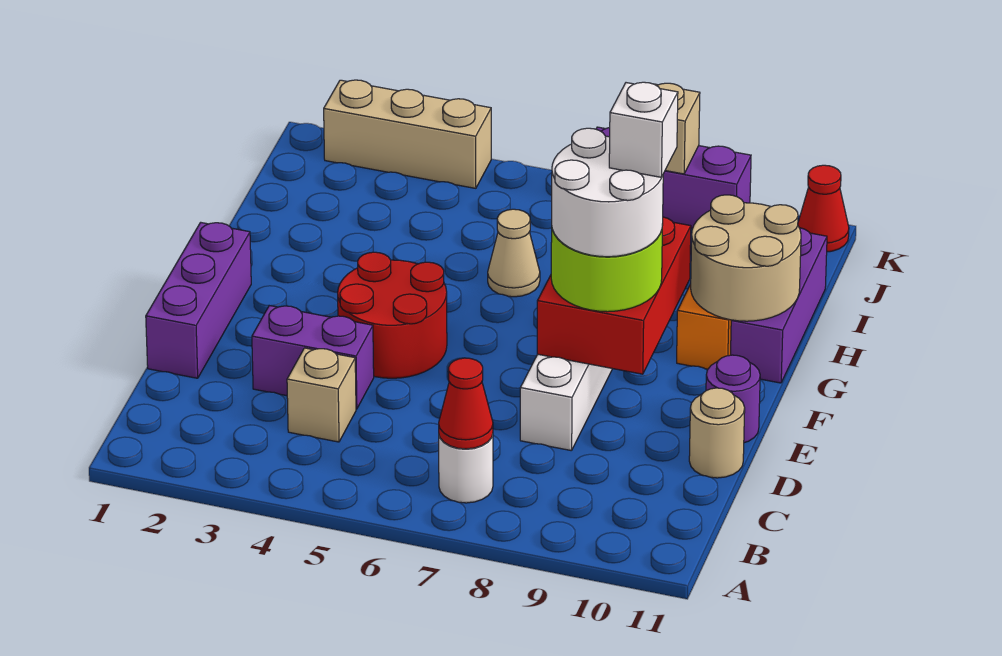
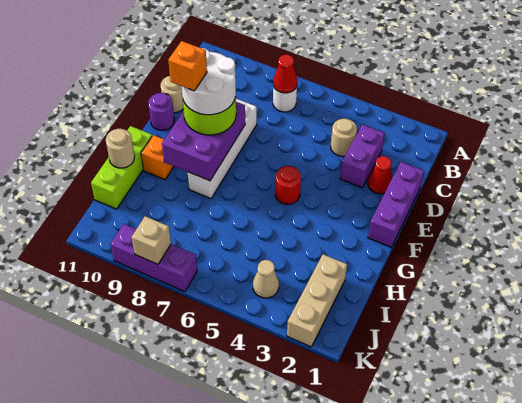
tan 1x1 brick [287,348,356,442] -> tan 1x1 round brick [331,119,357,156]
purple 1x2 brick [252,306,374,409] -> purple 1x2 brick turned to [340,124,385,188]
red 2x2 round brick [338,252,447,378] -> red 1x1 round brick [275,166,301,204]
red 2x3 brick [537,217,691,374] -> purple 2x3 brick [162,102,245,181]
white 1x1 brick [609,82,678,177] -> orange 1x1 brick [168,41,207,91]
tan 2x2 round brick [691,195,801,321] -> tan 1x1 round brick [106,129,134,168]
purple 1x3 brick [731,228,827,383] -> lime 1x3 brick [91,126,152,209]
tan 1x1 cone [488,209,540,297] -> tan 1x1 cone moved to [253,260,279,298]
tan 1x3 brick [324,80,491,188] -> tan 1x3 brick turned to [287,254,347,347]
red 1x1 cone [798,165,849,252] -> red 1x1 cone moved to [368,156,392,194]

